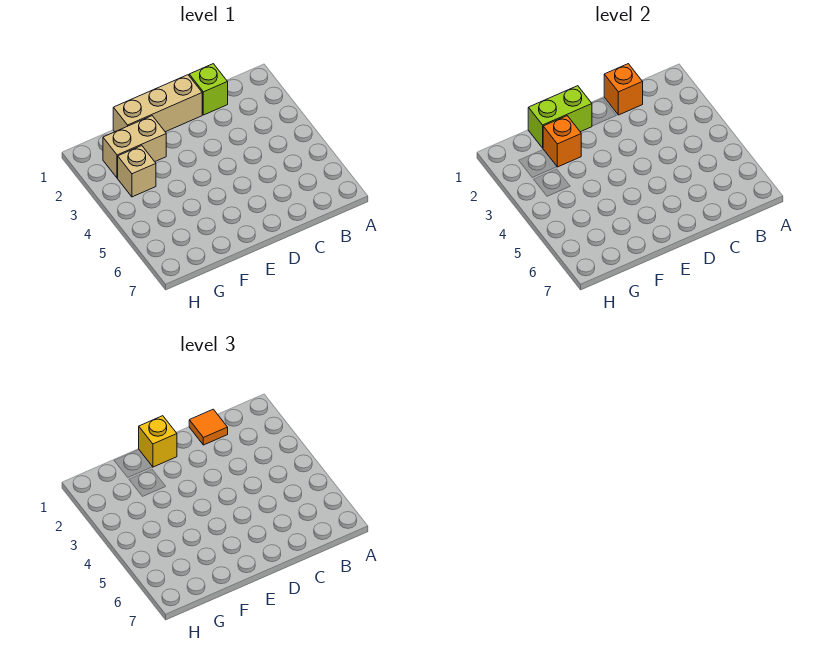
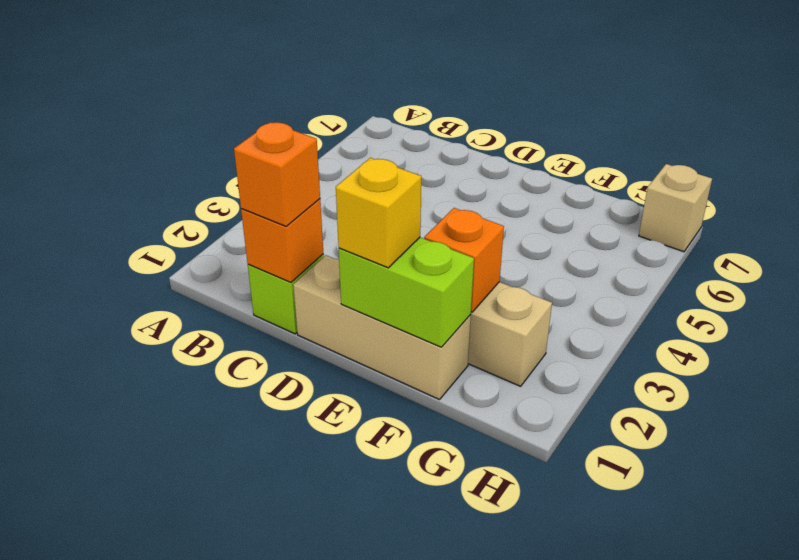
orange 1x1 tile [189,409,228,445] -> orange 1x1 brick [234,122,320,226]
tan 1x1 brick [118,146,156,197] -> tan 1x1 brick moved to [639,164,712,252]

